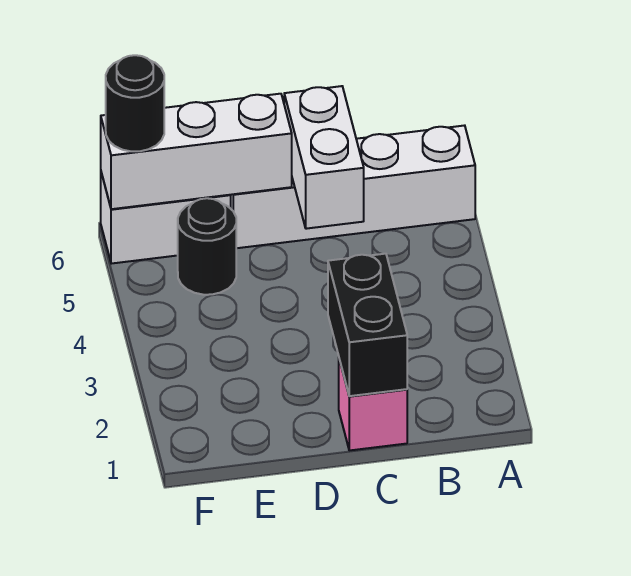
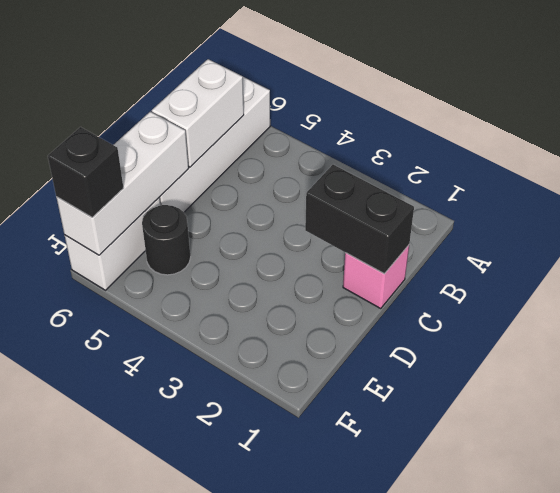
white 1x2 brick [284,86,364,229] -> white 1x2 brick turned to [152,59,244,167]
black 1x1 round brick [106,55,164,151] -> black 1x1 brick [48,127,123,217]

